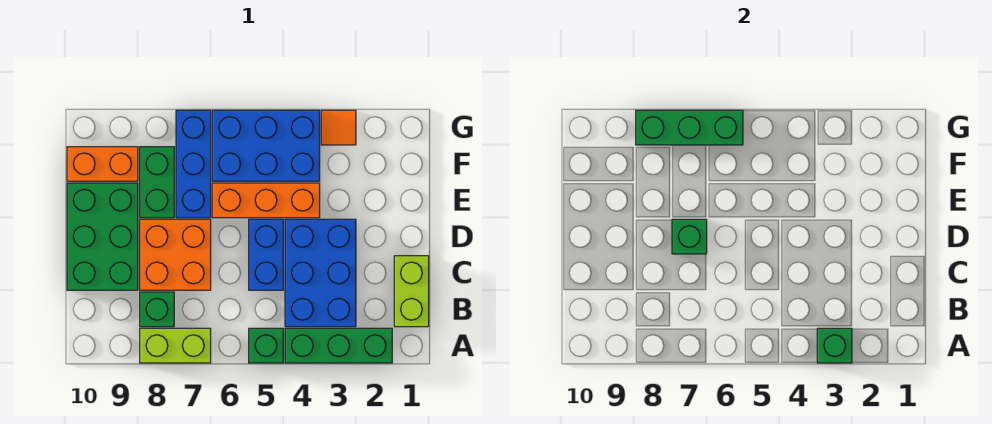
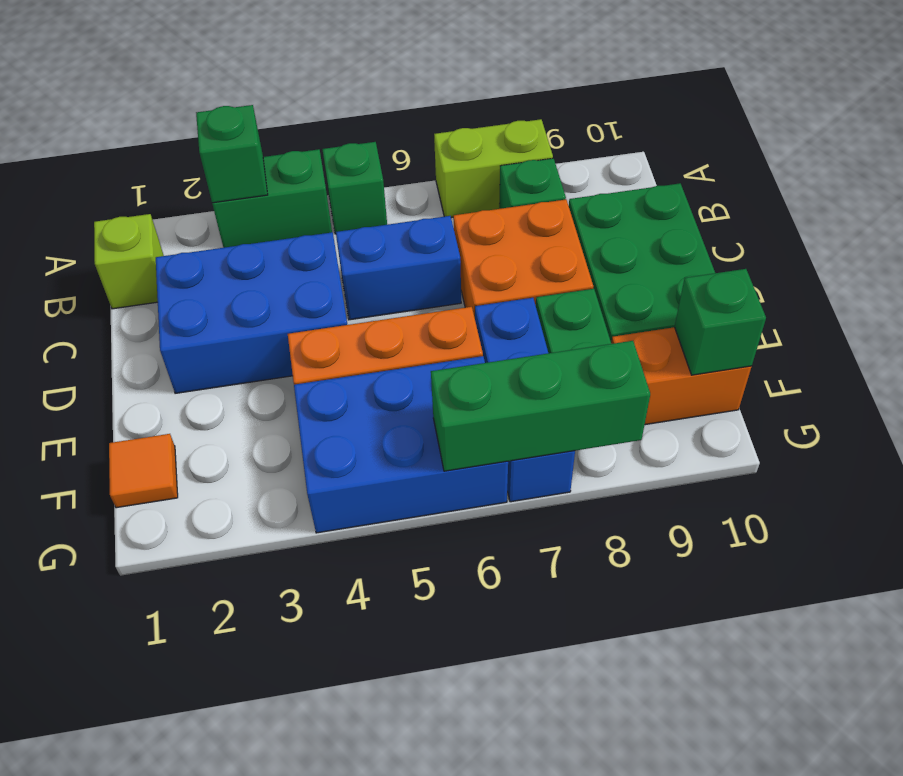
green 1x3 brick [285,328,392,363] -> green 1x2 brick [212,149,332,248]
lime 1x2 brick [394,256,429,327] -> lime 1x1 brick [94,214,164,309]
blue 2x3 brick [285,219,356,327] -> blue 2x3 brick turned to [156,232,347,393]
blue 1x2 brick [249,219,283,290] -> blue 1x2 brick turned to [336,216,461,320]
green 1x1 brick [672,219,707,254] -> green 1x1 brick moved to [675,269,766,375]
orange 1x1 tile [321,110,356,145] -> orange 1x1 tile moved to [109,434,178,508]

